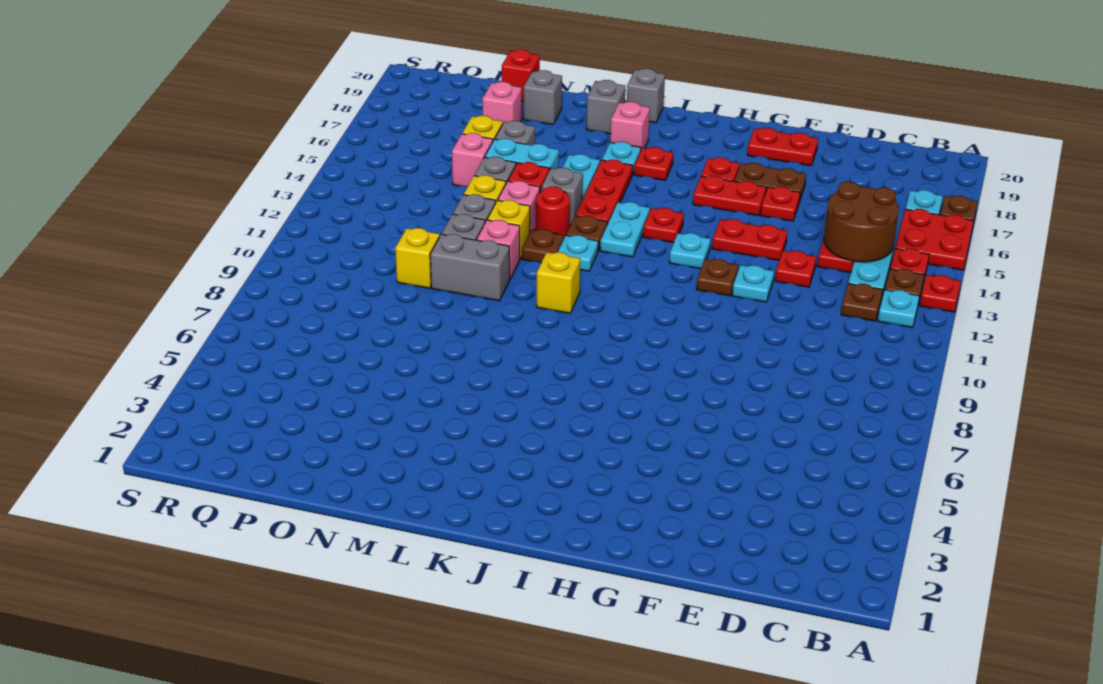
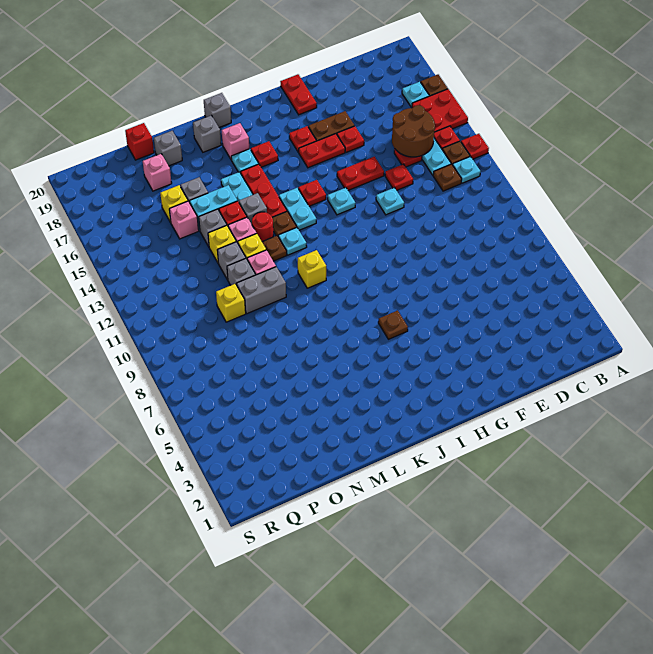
red 1x2 plate [747,128,818,166] -> red 1x2 plate turned to [280,74,317,115]
brown 1x1 plate [697,259,738,296] -> brown 1x1 plate moved to [378,310,408,339]

